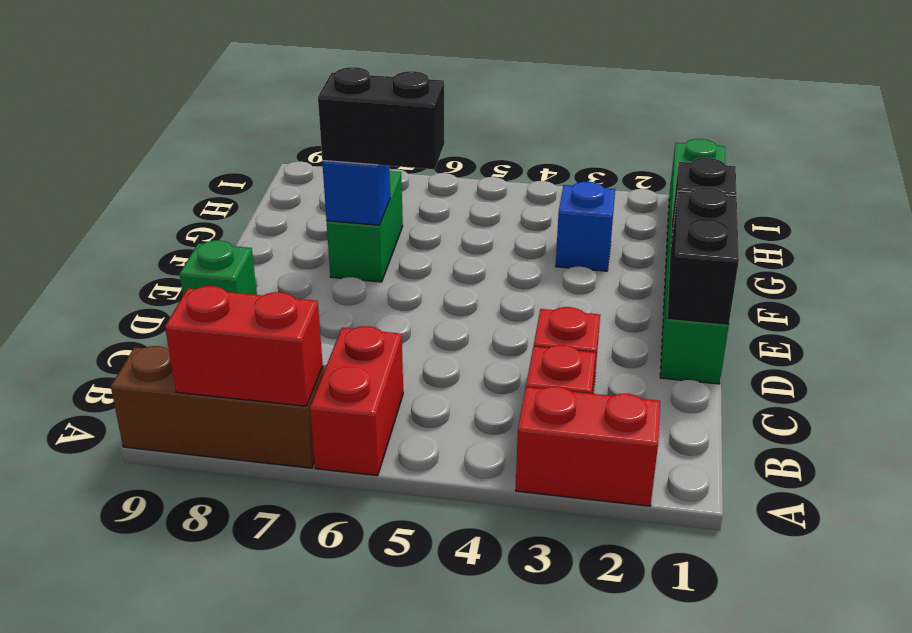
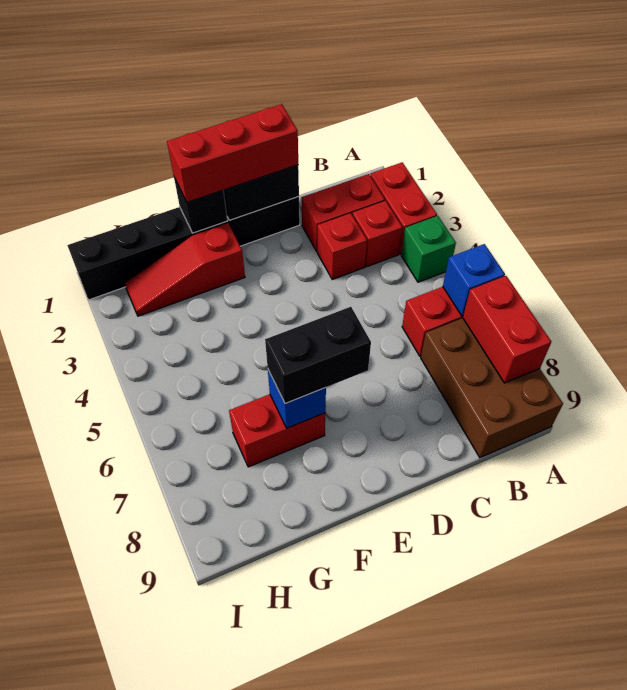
brown 1x3 brick [111,346,323,468] -> brown 2x3 brick [421,318,563,458]
none -> red 1x2 brick [302,174,385,251]
green 1x6 brick [660,139,729,384] -> black 1x6 brick [67,197,300,300]
none -> red 1x3 brick [167,104,298,202]
green 1x1 brick [180,240,257,295] -> green 1x1 brick moved to [401,216,456,282]
none -> red 1x3 slope [125,223,245,316]
black 1x2 brick [318,67,445,169] -> black 1x2 brick turned to [265,307,371,404]
green 1x2 brick [327,171,403,282] -> red 1x2 brick [229,394,325,467]
blue 1x1 brick [556,182,615,271] -> blue 1x1 brick moved to [443,244,505,316]

